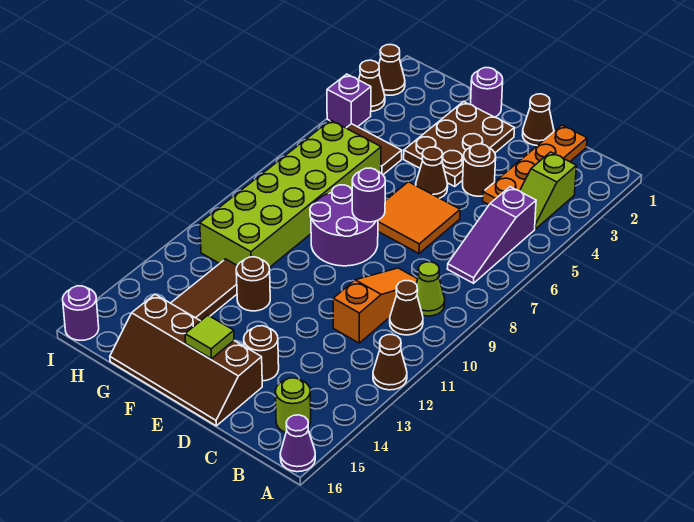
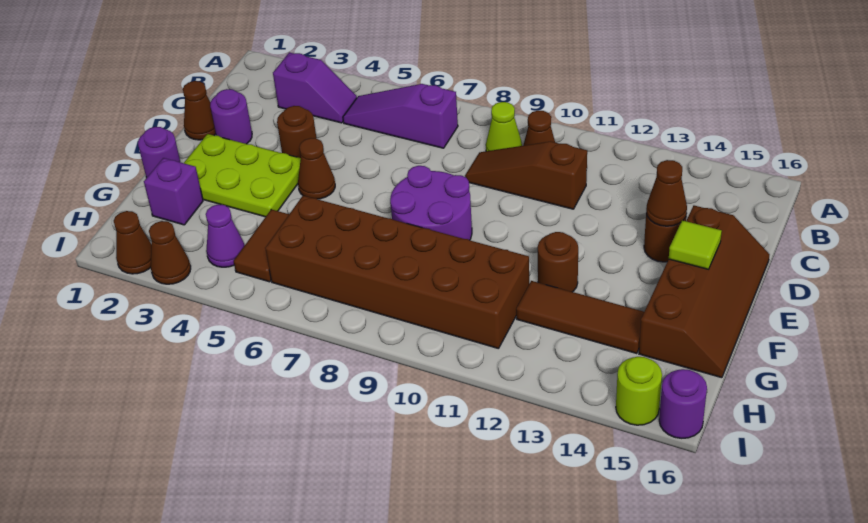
brown 1x1 cone [373,335,407,390] -> brown 1x1 cone moved to [646,160,687,226]
purple 1x1 cone [280,415,315,472] -> purple 1x1 cone moved to [206,205,245,267]
lime 1x2 slope [520,152,576,229] -> purple 1x2 slope [273,52,357,123]
purple 1x3 slope [447,187,536,283] -> purple 1x3 slope turned to [343,84,458,148]
lime 1x1 round brick [275,378,311,433] -> lime 1x1 round brick moved to [616,357,662,425]
orange 1x4 plate [483,125,587,205] -> none
orange 1x3 slope [333,268,418,343] -> brown 1x3 slope [465,141,587,209]
orange 2x2 tile [378,182,460,253] -> none
brown 2x3 plate [404,101,514,187] -> lime 2x3 plate [184,134,301,217]
purple 1x1 round brick [352,168,385,222] -> purple 1x1 round brick moved to [210,89,252,144]
lime 2x6 brick [200,120,381,268] -> brown 2x6 brick [265,196,529,349]
purple 1x1 brick [327,74,371,128] -> purple 1x1 brick moved to [144,158,203,225]

